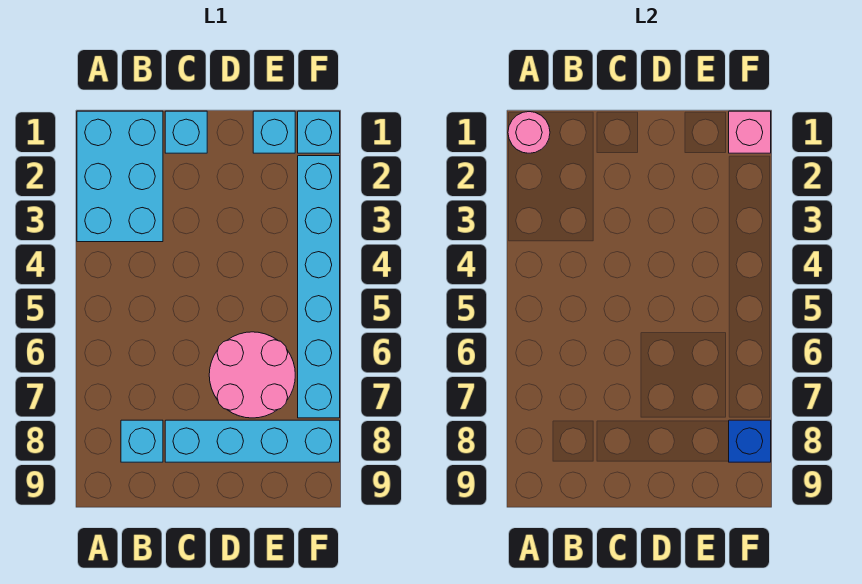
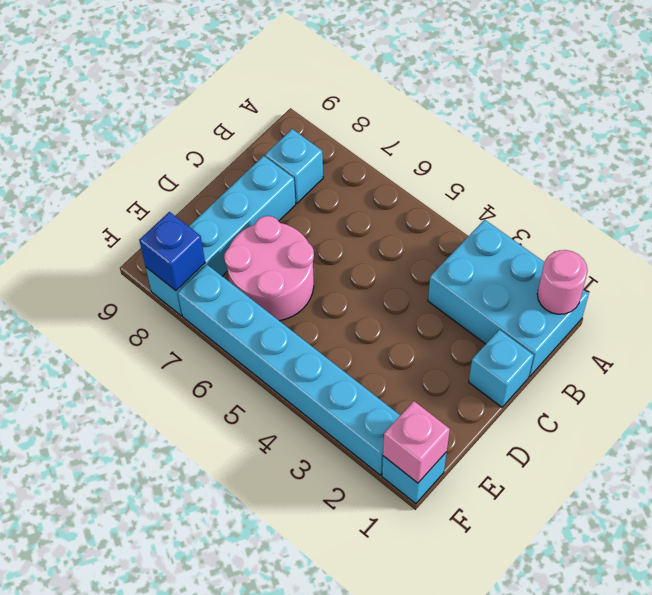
cyan 1x1 brick [253,111,295,153] -> none

